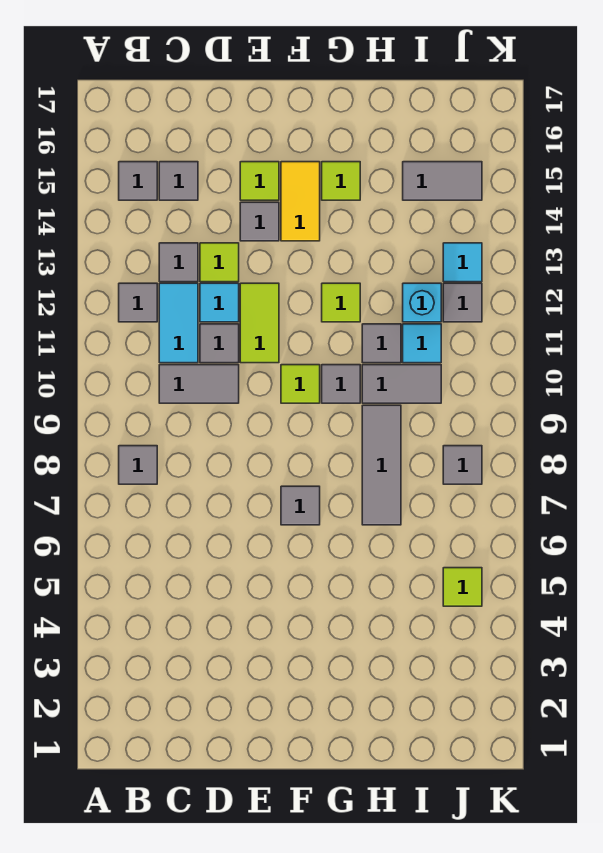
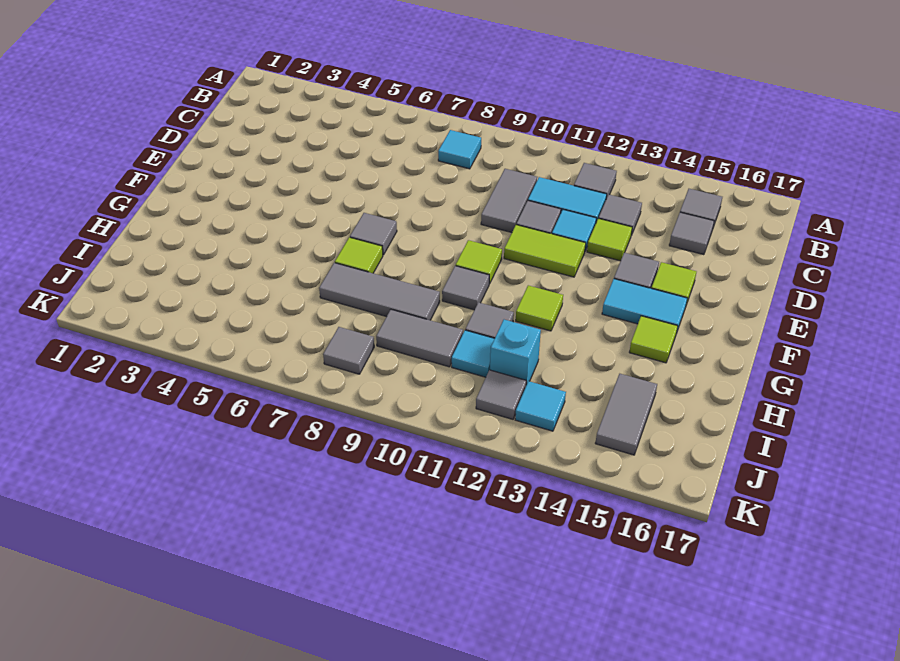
grey 1x1 tile [119,446,157,484] -> cyan 1x1 tile [438,130,481,169]
yellow 1x2 tile [281,162,320,241] -> cyan 1x2 tile [602,279,687,331]
grey 1x2 tile [362,365,441,403] -> grey 1x2 tile turned to [376,310,463,367]
lime 1x1 tile [443,568,482,606] -> lime 1x1 tile moved to [335,237,383,273]

